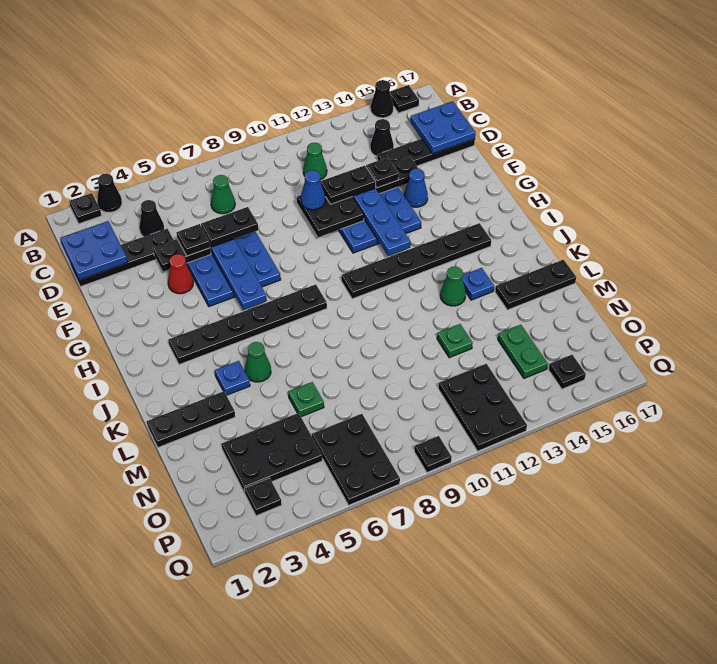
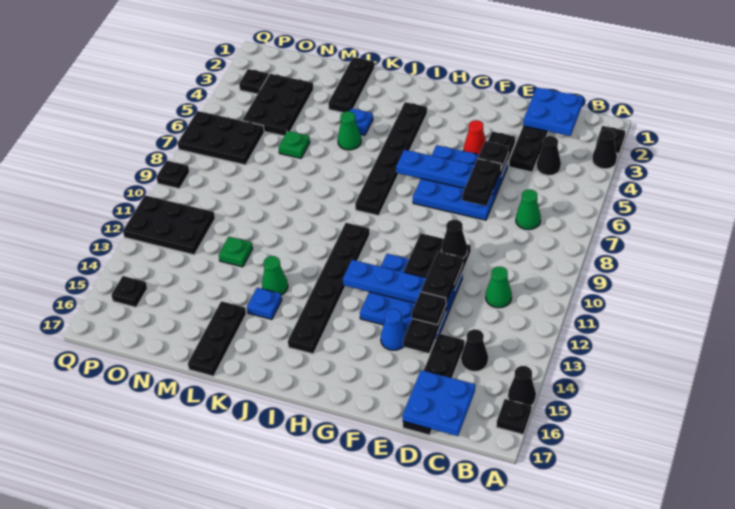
blue 1x1 cone [301,170,325,210] -> black 1x1 cone [441,220,467,258]
green 1x2 plate [498,325,548,378] -> none

